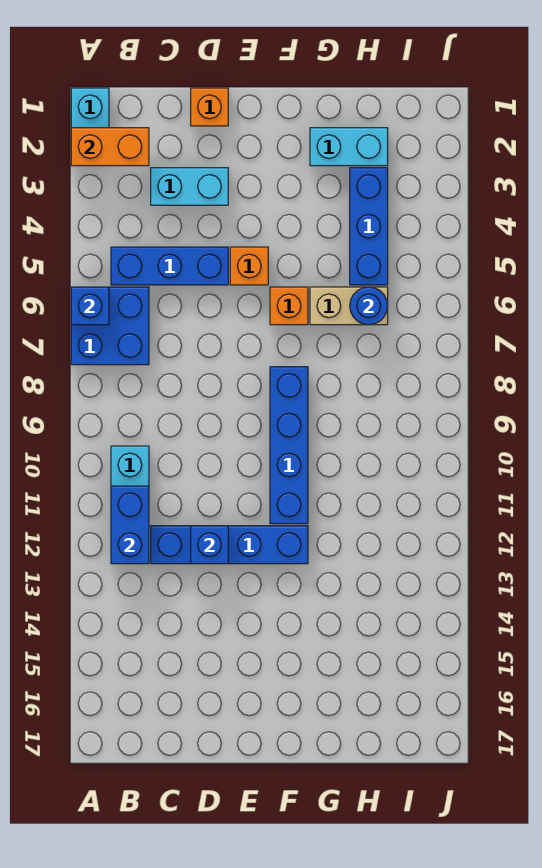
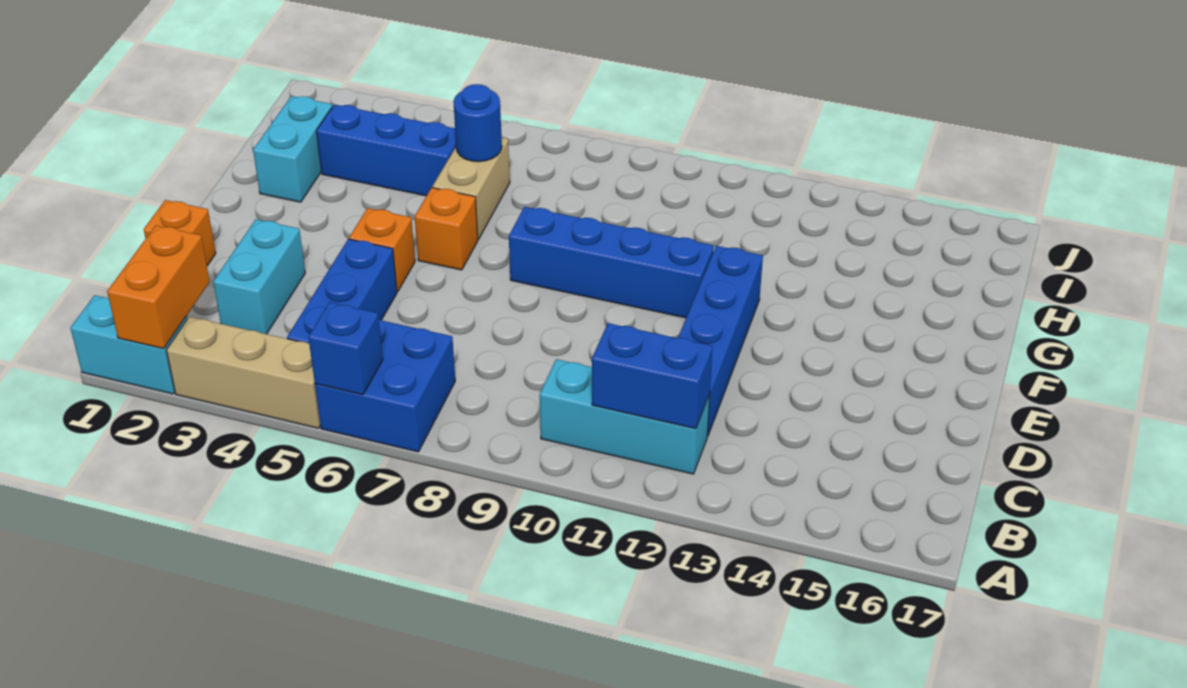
none -> tan 1x3 brick [167,317,321,428]
blue 1x1 brick [191,526,228,564] -> none

